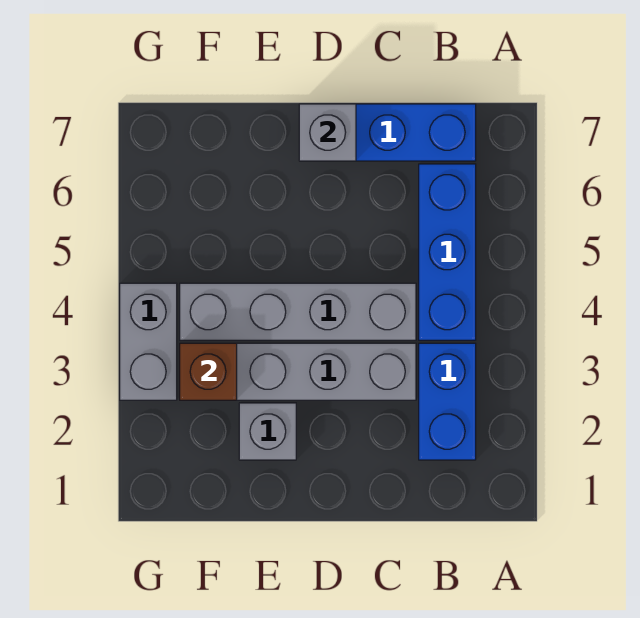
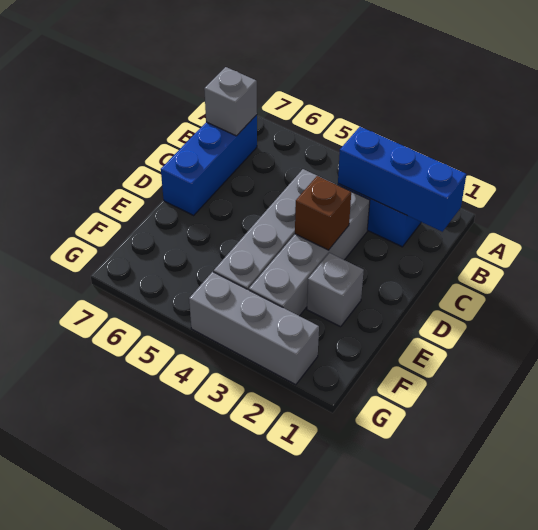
blue 1x3 brick [419,164,476,340] -> blue 1x3 brick moved to [338,127,466,232]
grey 1x1 brick [299,104,356,161] -> grey 1x1 brick moved to [204,67,257,136]
brown 1x1 brick [180,343,237,400] -> brown 1x1 brick moved to [295,176,351,250]
grey 1x2 brick [120,283,177,400] -> grey 1x3 brick [189,272,319,385]

